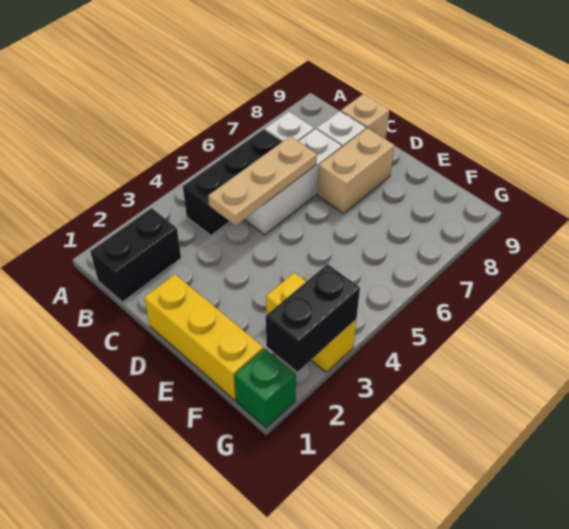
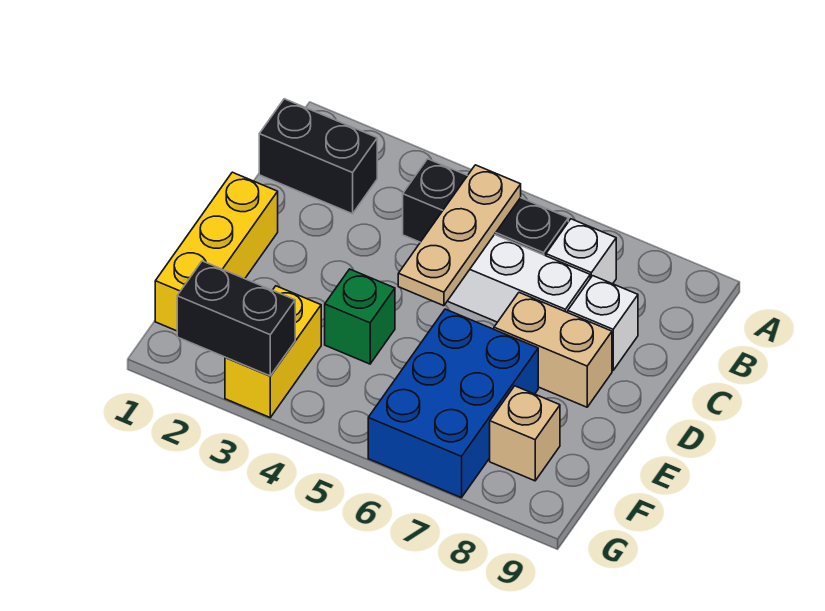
tan 1x3 plate [208,136,317,225] -> tan 1x3 plate turned to [398,165,521,306]
tan 1x1 brick [341,94,389,139] -> tan 1x1 brick moved to [490,386,560,481]
none -> blue 2x3 brick [368,309,538,498]
green 1x1 brick [234,349,296,428] -> green 1x1 brick moved to [325,269,395,364]

